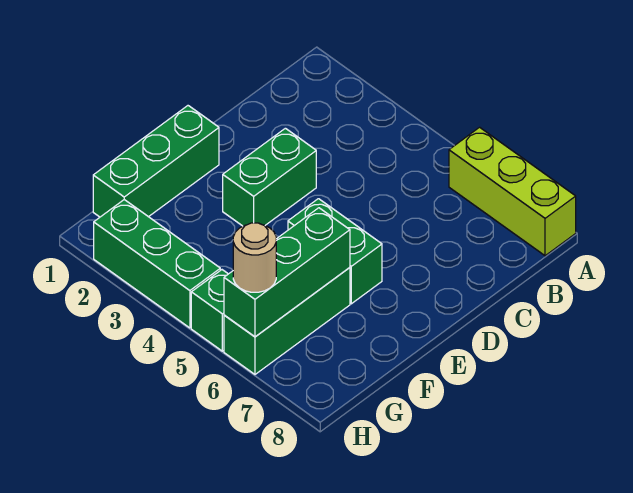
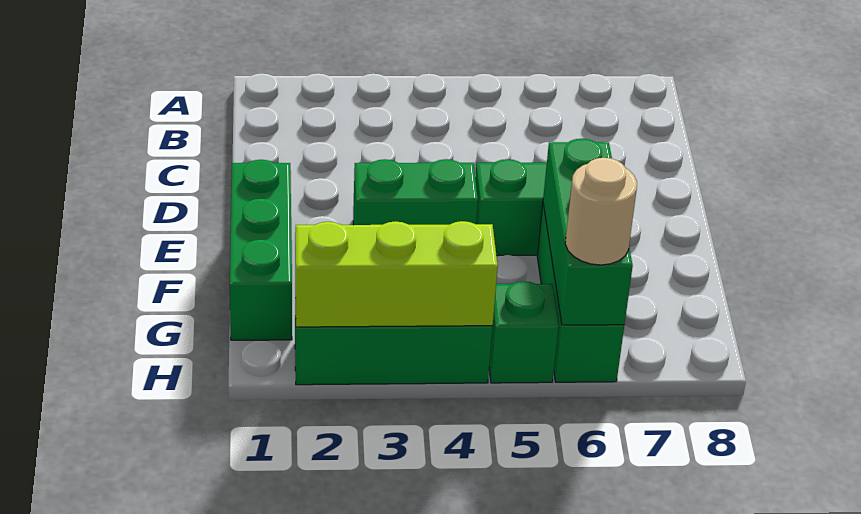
lime 1x3 brick [449,127,576,256] -> lime 1x3 brick moved to [295,221,498,327]
green 1x2 brick [223,128,316,226] -> green 1x2 brick turned to [353,159,478,225]

